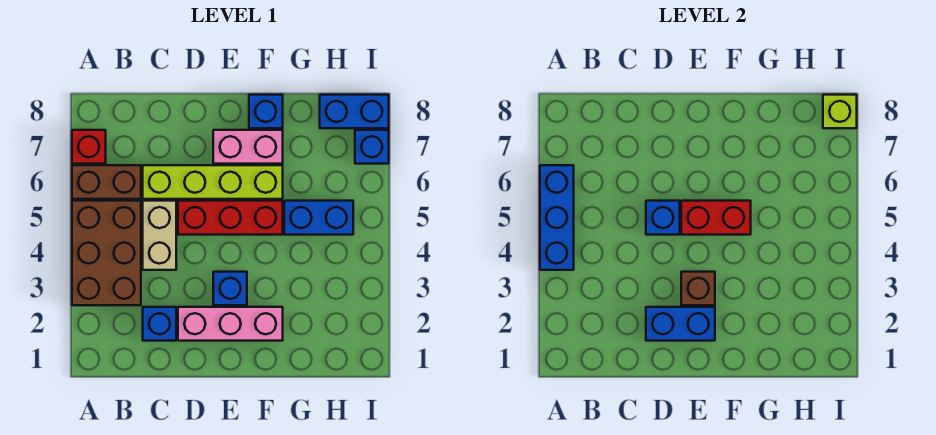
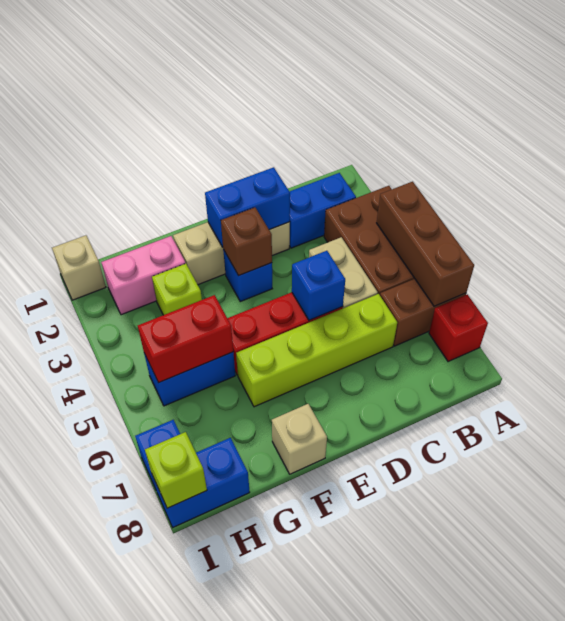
blue 1x3 brick [540,165,574,270] -> brown 1x3 brick [377,182,474,306]
blue 1x1 brick [143,307,176,341] -> blue 1x2 brick [289,173,356,248]
pink 1x3 brick [178,307,283,341] -> tan 1x3 brick [173,222,290,285]
red 1x2 brick [681,201,751,235] -> red 1x2 brick moved to [138,295,233,383]
pink 1x2 brick [213,130,283,164] -> pink 1x2 brick moved to [101,236,186,315]
blue 1x1 brick [249,95,283,128] -> tan 1x1 brick [272,404,327,474]
none -> lime 1x1 brick [152,264,202,315]
none -> tan 1x1 brick [52,235,106,300]

